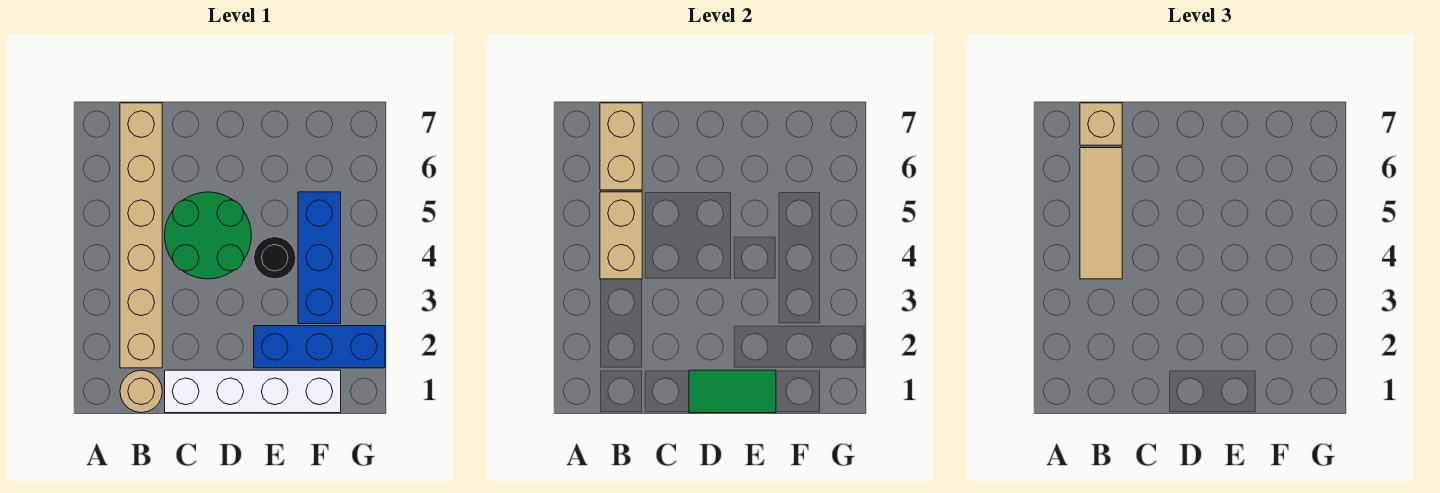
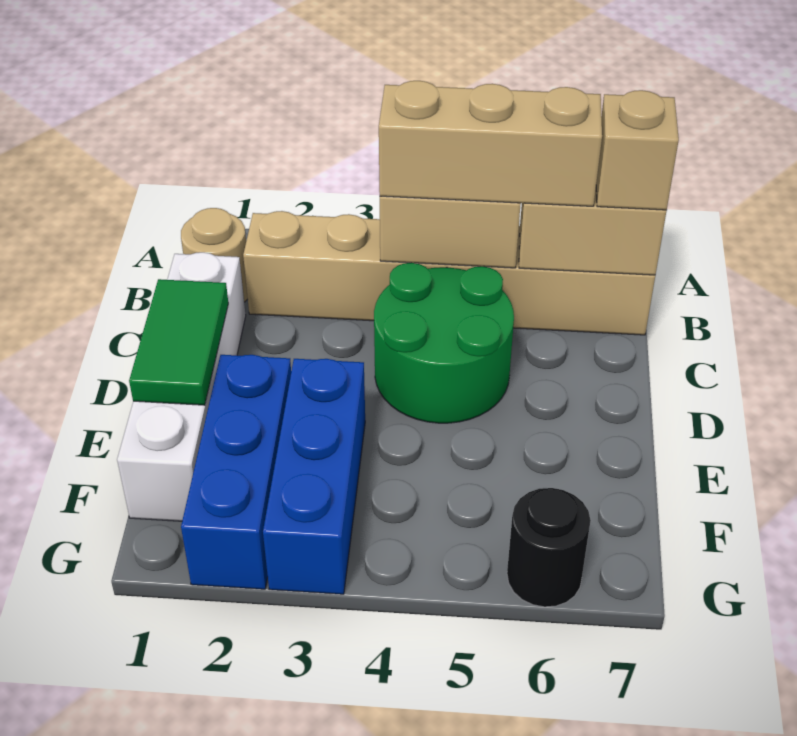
tan 1x3 tile [1080,148,1122,279] -> tan 1x3 brick [379,81,602,206]
black 1x1 round brick [254,237,296,279] -> black 1x1 round brick moved to [507,488,591,607]
blue 1x3 brick [298,192,341,324] -> blue 1x3 brick turned to [263,359,365,594]

